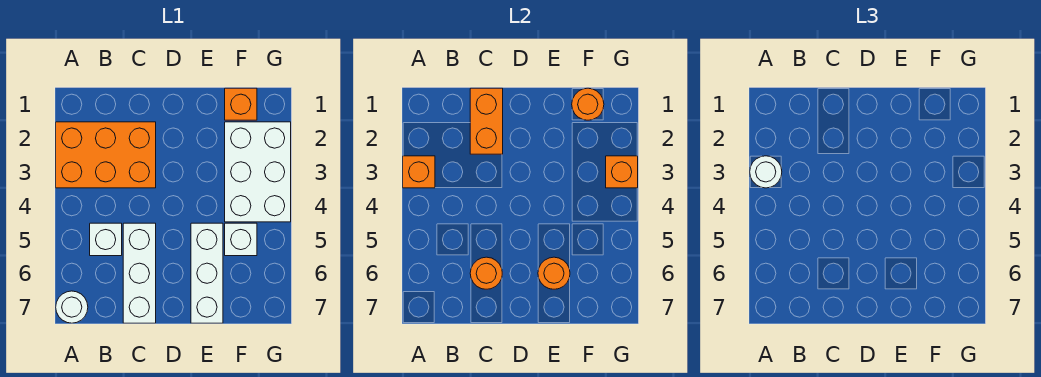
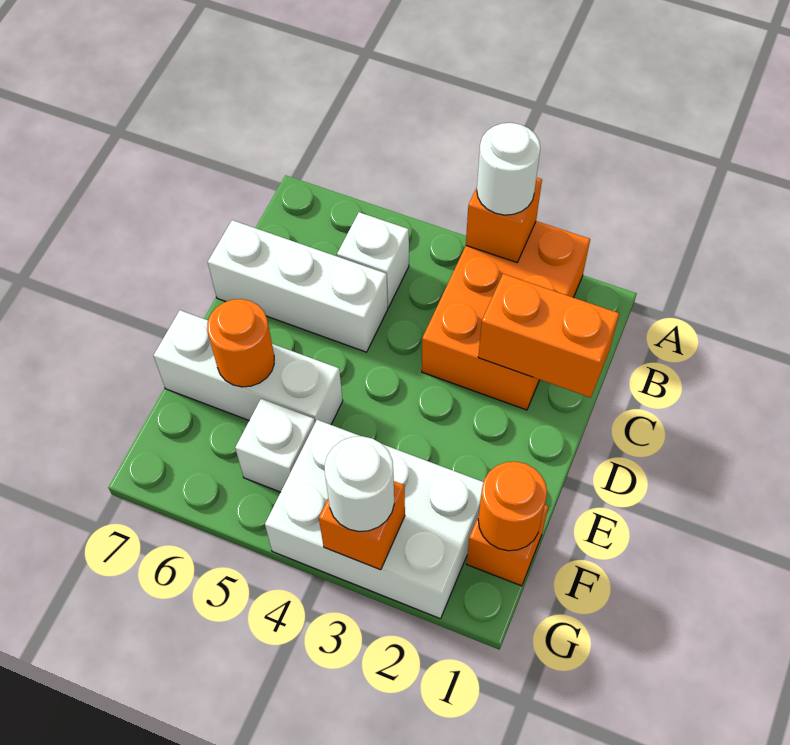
white 1x1 round brick [56,291,88,323] -> white 1x1 round brick moved to [325,436,394,531]
orange 1x1 round brick [470,257,502,289] -> none

